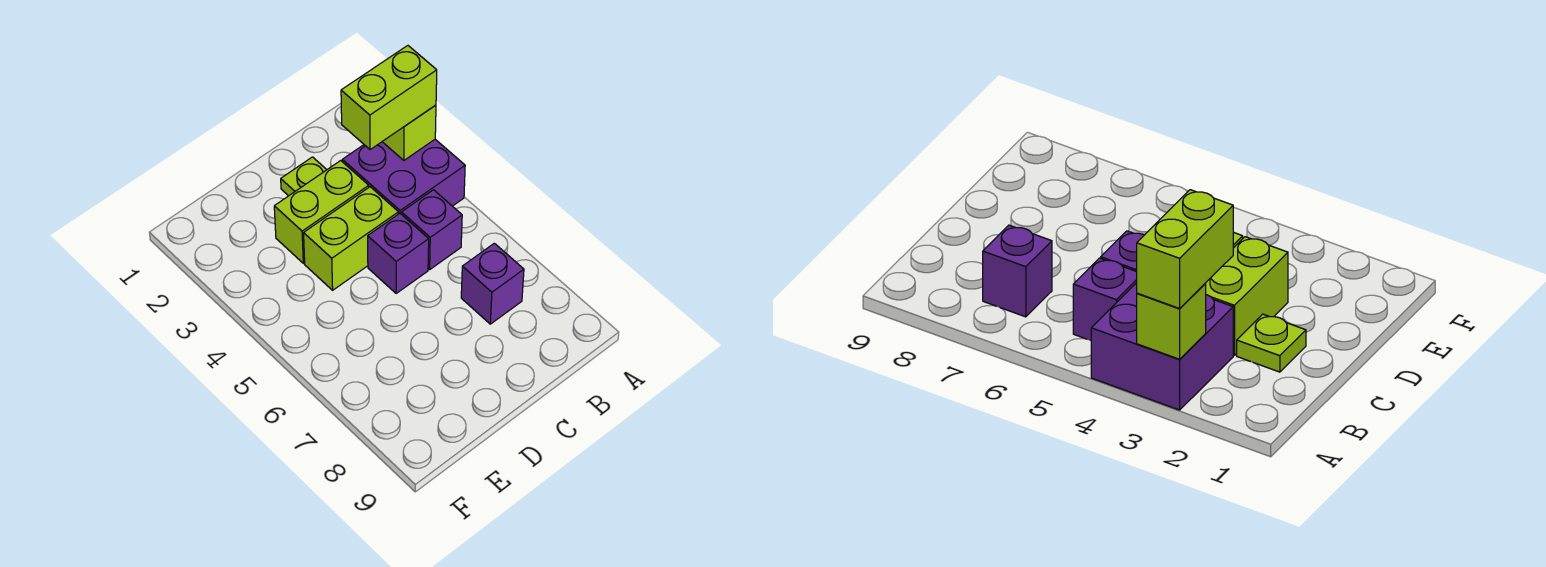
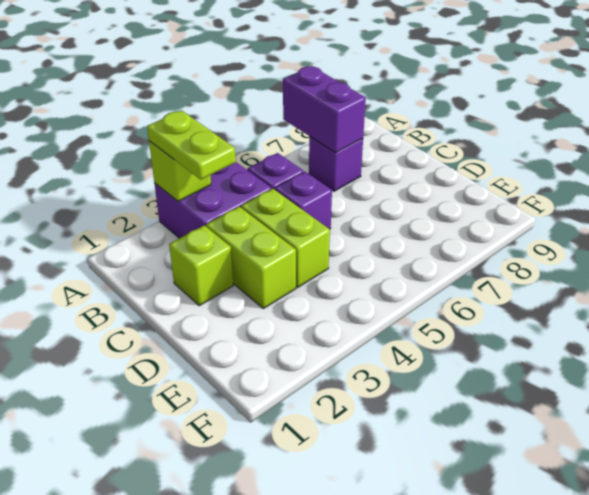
lime 1x2 brick [341,46,437,150] -> lime 1x2 plate [147,111,236,180]
none -> purple 1x2 brick [283,66,366,153]
lime 1x1 plate [281,157,327,196] -> lime 1x1 brick [169,225,233,306]

